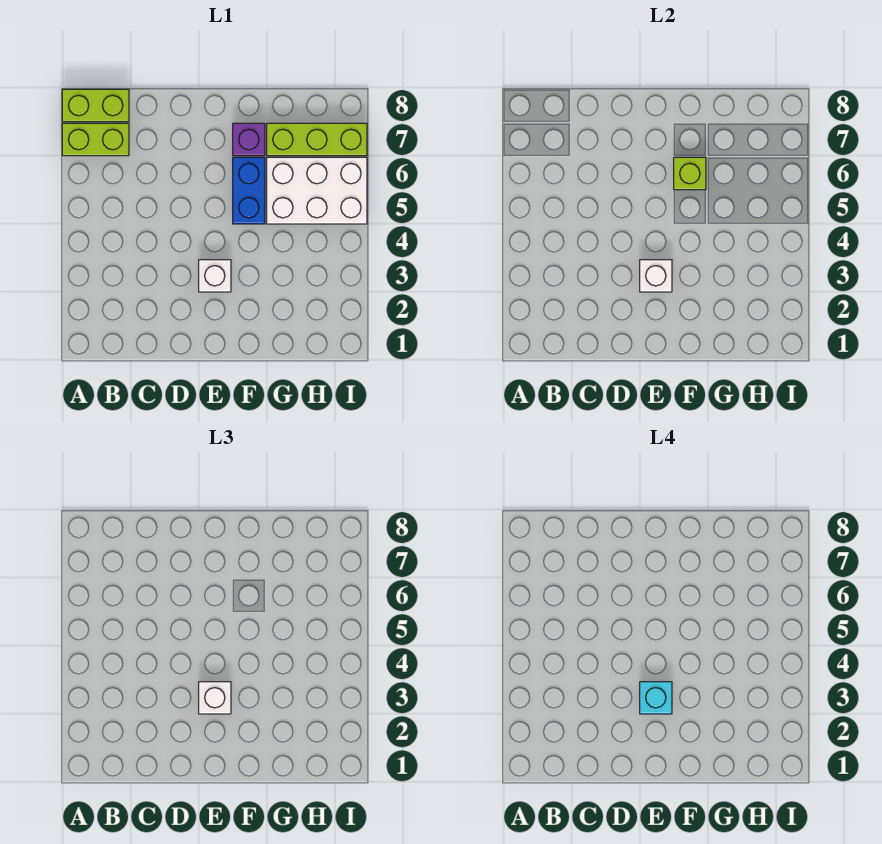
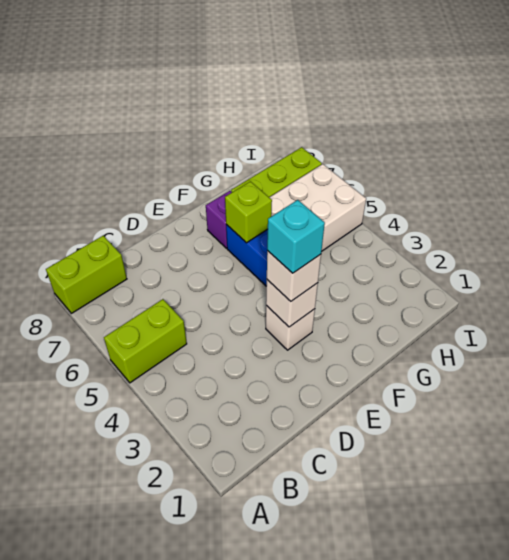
lime 1x2 brick [62,123,129,156] -> lime 1x2 brick moved to [104,299,187,383]

